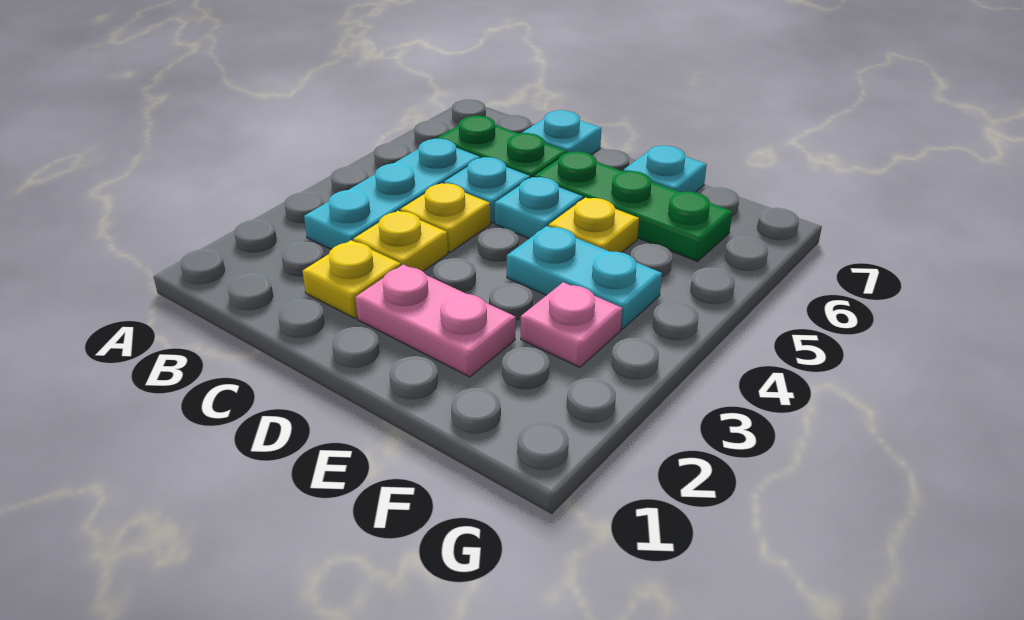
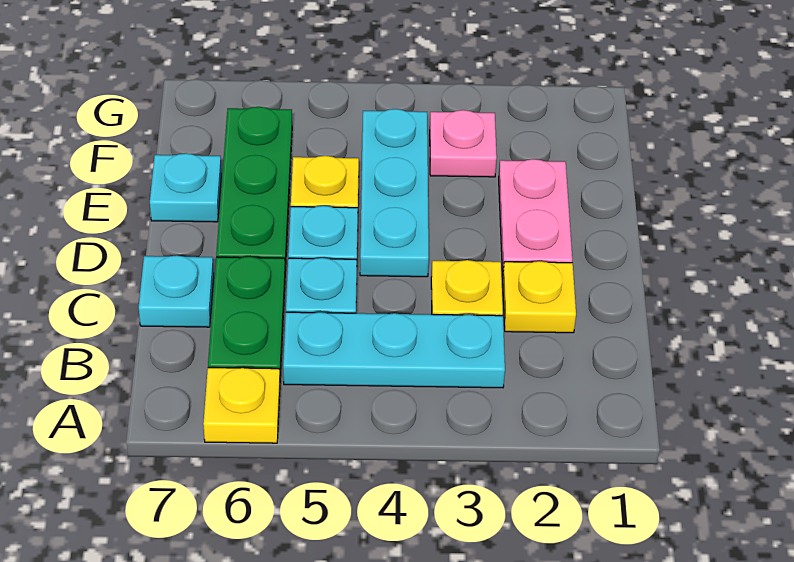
yellow 1x1 plate [400,183,490,252] -> yellow 1x1 plate moved to [203,368,280,443]
cyan 1x2 plate [507,226,662,329] -> cyan 1x3 plate [360,109,429,277]

